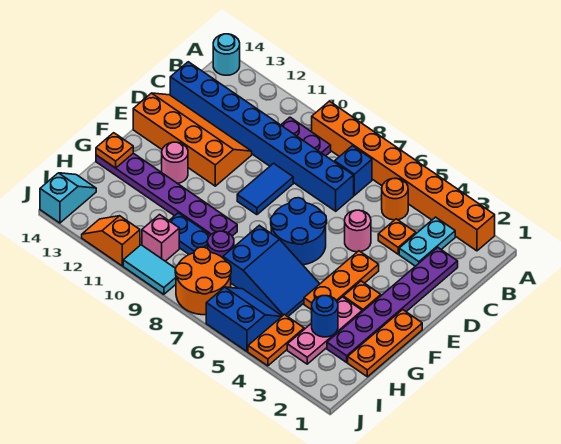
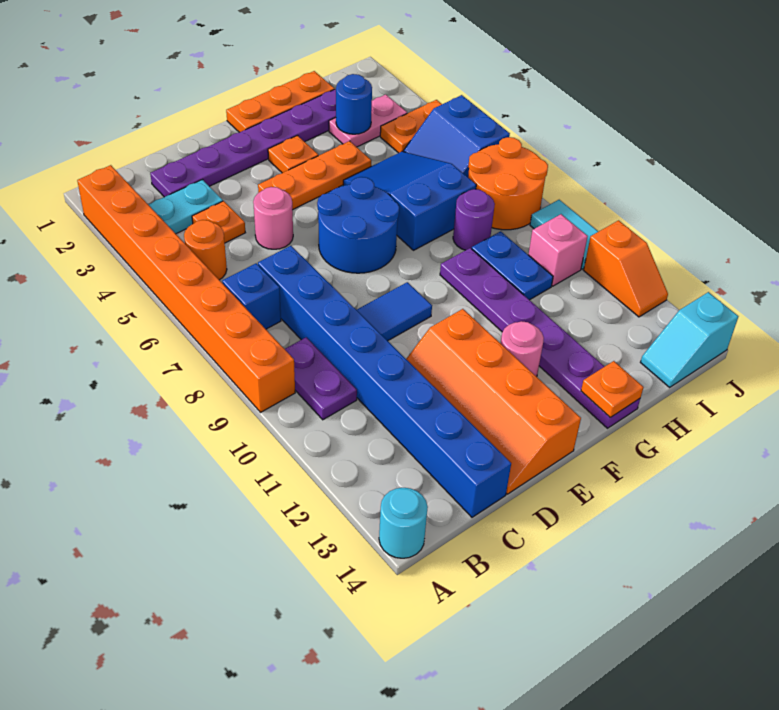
pink 1x3 plate [287,297,362,364] -> pink 1x2 plate [329,94,407,147]

